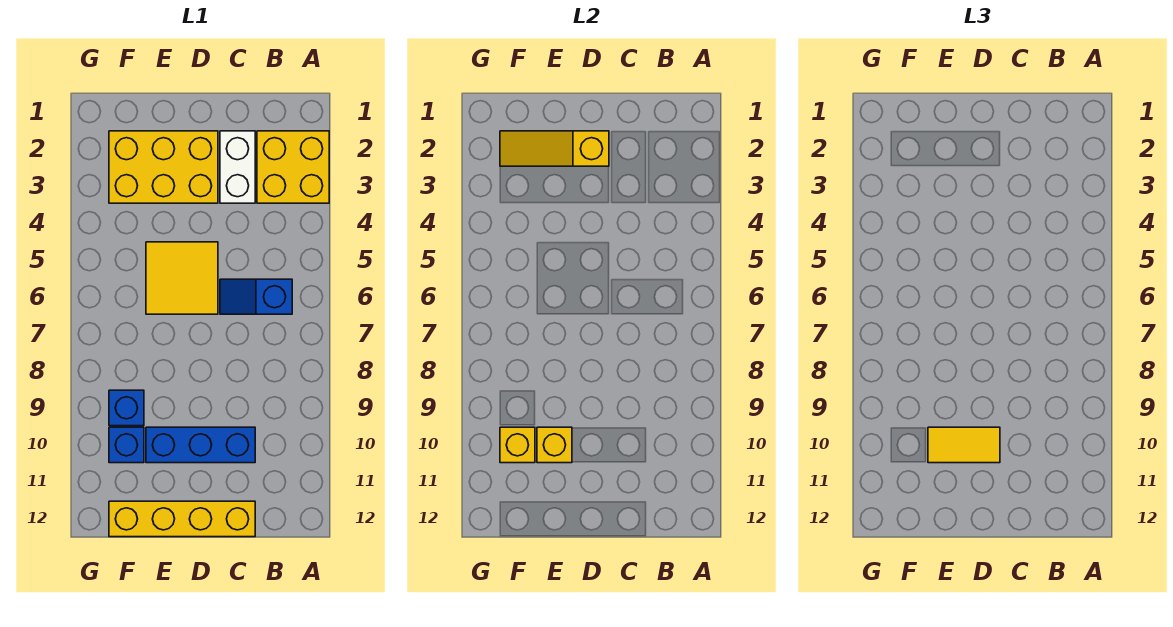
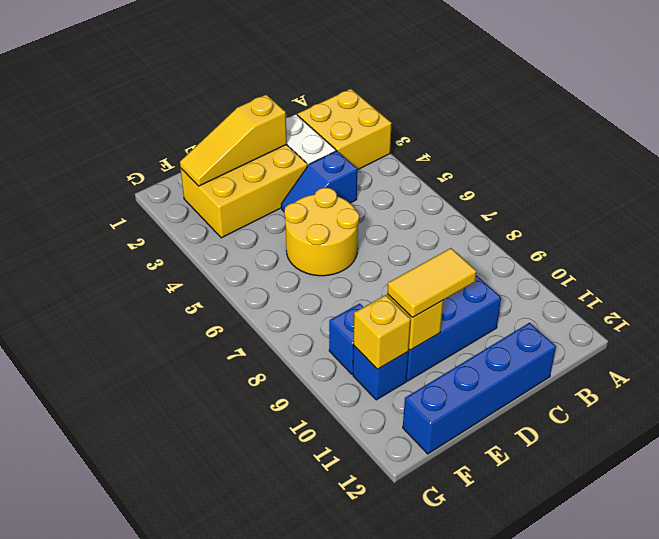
blue 1x2 slope [220,279,292,314] -> blue 1x2 slope moved to [281,151,357,211]
yellow 1x4 brick [109,501,255,537] -> blue 1x4 brick [403,323,556,454]
yellow 2x2 tile [146,242,218,314] -> yellow 2x2 round brick [284,188,359,276]

